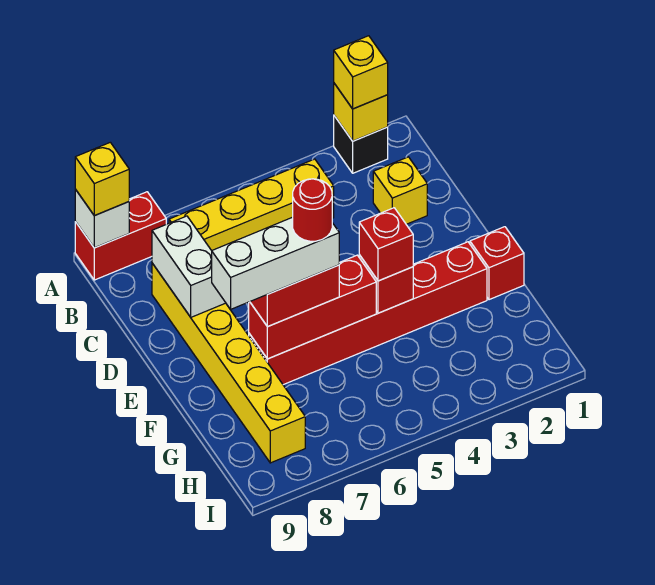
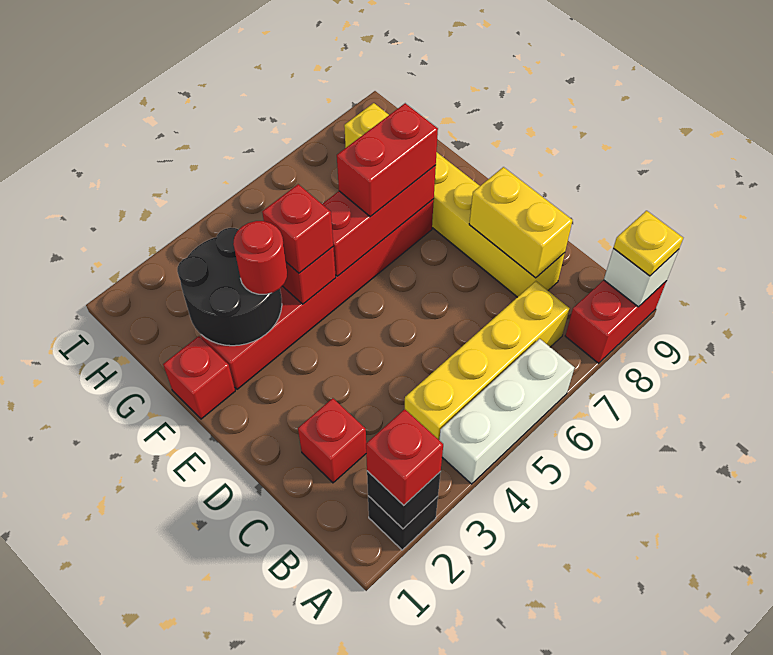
yellow 1x1 brick [334,83,388,141] -> black 1x1 brick [367,471,441,529]
yellow 1x1 brick [334,36,388,109] -> red 1x1 brick [366,409,443,505]
yellow 1x1 brick [75,142,129,216] -> yellow 1x1 plate [613,211,683,276]
yellow 1x1 brick [373,157,427,224] -> red 1x1 brick [298,398,366,483]
white 1x2 brick [152,216,226,317] -> yellow 1x2 brick [469,167,573,278]
none -> black 2x2 round brick [177,228,282,346]
white 1x3 brick [212,217,339,309] -> white 1x3 brick moved to [439,339,575,484]
red 1x1 round brick [293,179,332,241] -> red 1x1 round brick moved to [233,221,287,294]

